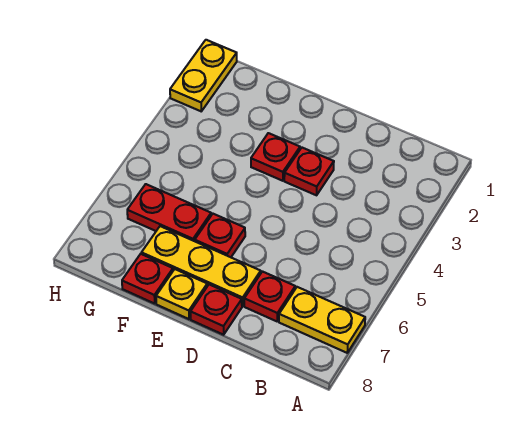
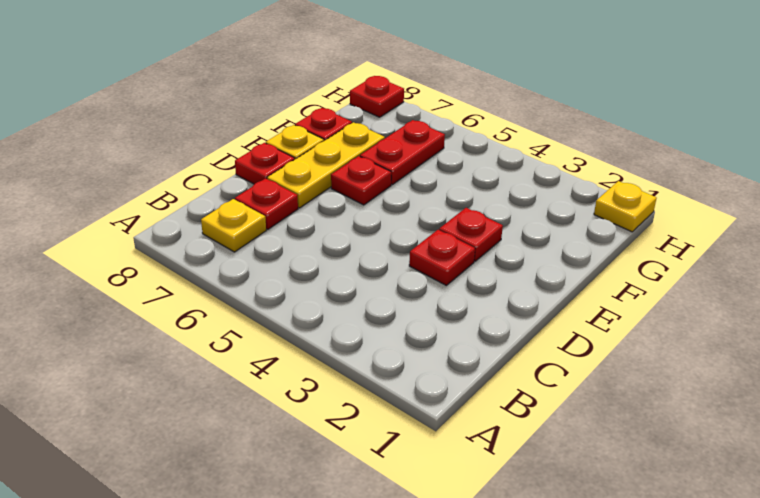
yellow 1x2 plate [279,287,365,353] -> yellow 1x1 plate [201,199,266,252]
yellow 1x2 plate [170,40,237,111] -> yellow 1x1 plate [594,181,657,232]
none -> red 1x1 plate [350,76,404,117]

